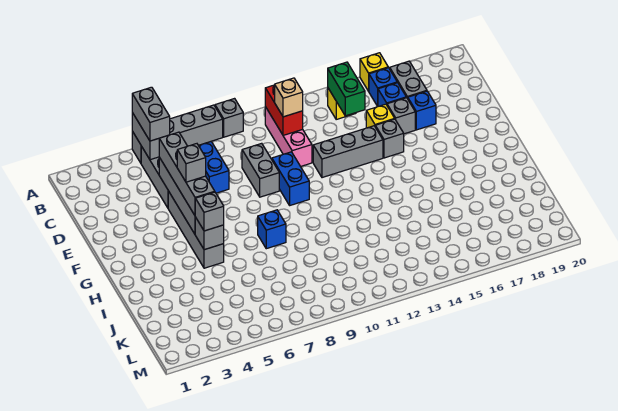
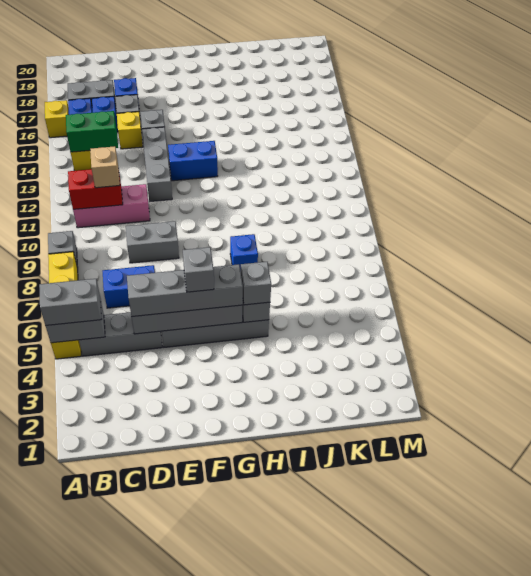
grey 1x4 brick [132,105,223,163] -> yellow 1x4 brick [48,252,81,359]
blue 1x2 brick [272,152,309,205] -> blue 1x2 brick moved to [168,141,218,181]

